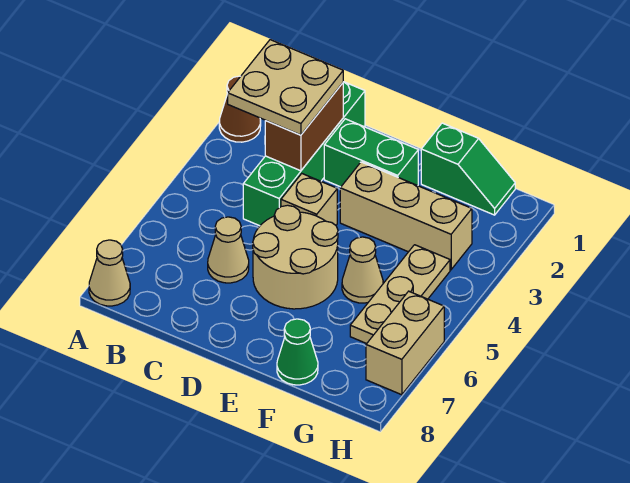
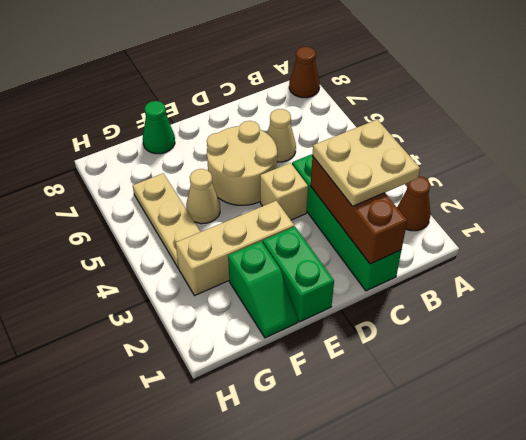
tan 1x1 cone [89,240,130,306] -> brown 1x1 cone [289,47,320,98]
brown 1x2 brick [265,83,343,171] -> brown 1x3 brick [311,156,407,264]
green 1x2 brick [324,119,418,187] -> green 1x2 brick turned to [263,227,334,322]
green 1x2 slope [421,123,515,215] -> green 1x2 slope turned to [228,241,298,338]
tan 1x2 brick [366,291,444,395] -> none

